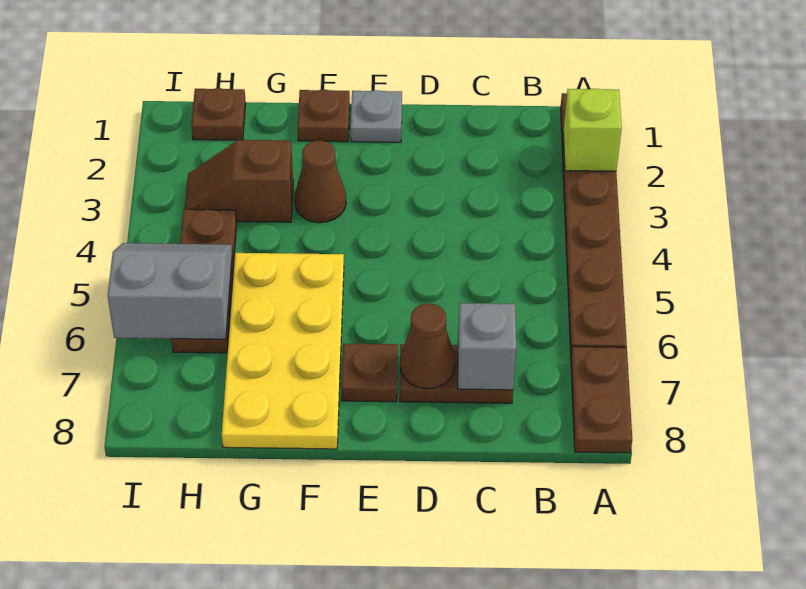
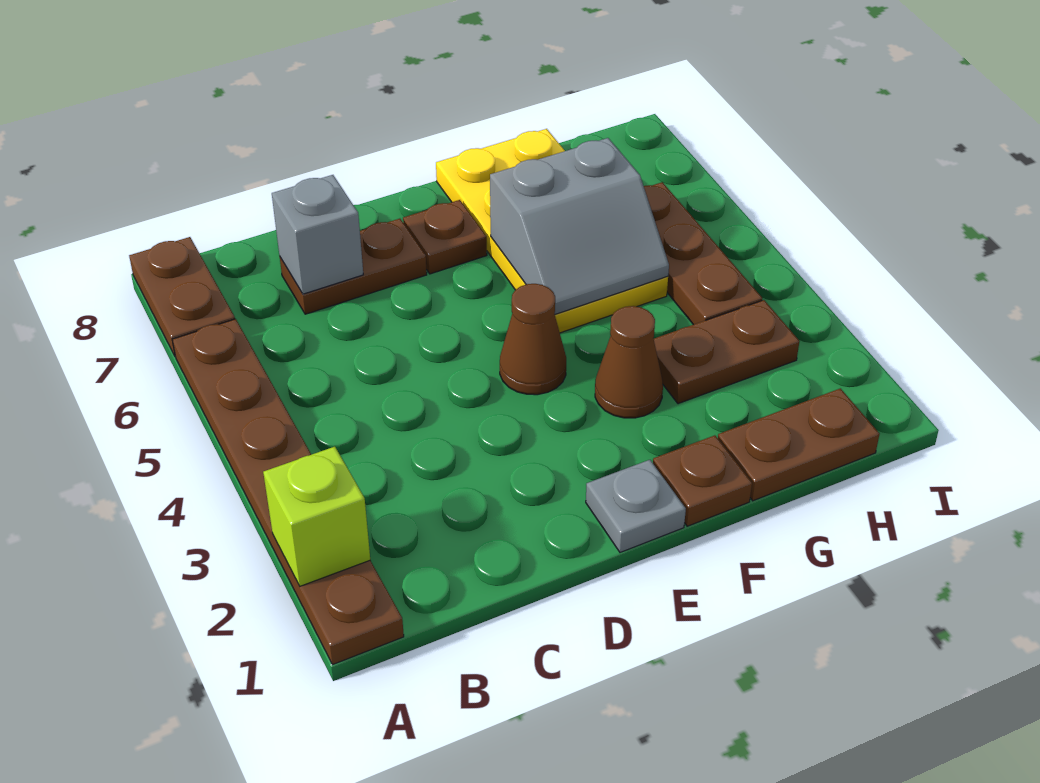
brown 1x1 cone [400,303,455,389] -> brown 1x1 cone moved to [500,284,566,395]
brown 1x2 slope [185,140,293,222] -> brown 1x2 plate [654,300,799,404]
brown 1x1 plate [191,88,246,140] -> brown 1x2 plate [718,388,879,501]
grey 2x2 slope [108,243,232,339] -> grey 2x2 slope moved to [490,138,669,314]

